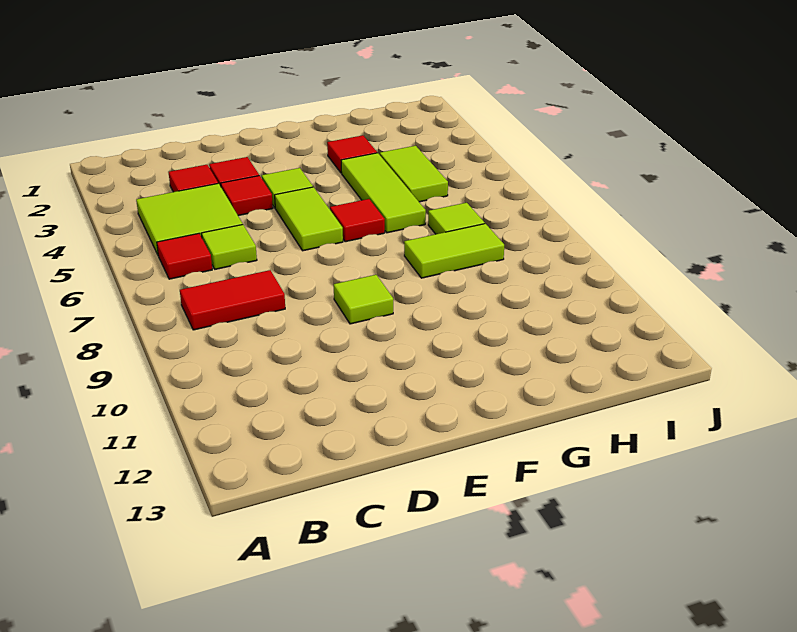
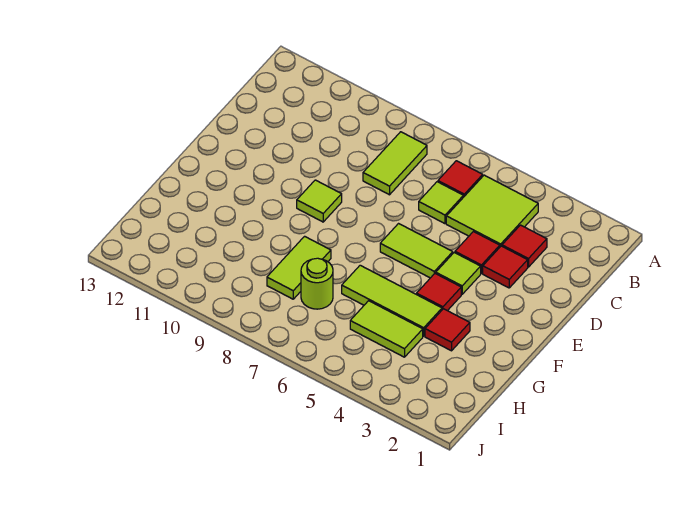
red 1x2 tile [180,270,285,330] -> lime 1x2 tile [363,132,427,195]
red 1x1 tile [330,199,385,242] -> red 1x1 tile moved to [417,273,461,311]
lime 1x1 tile [428,203,485,234] -> lime 1x1 round brick [301,258,333,309]

